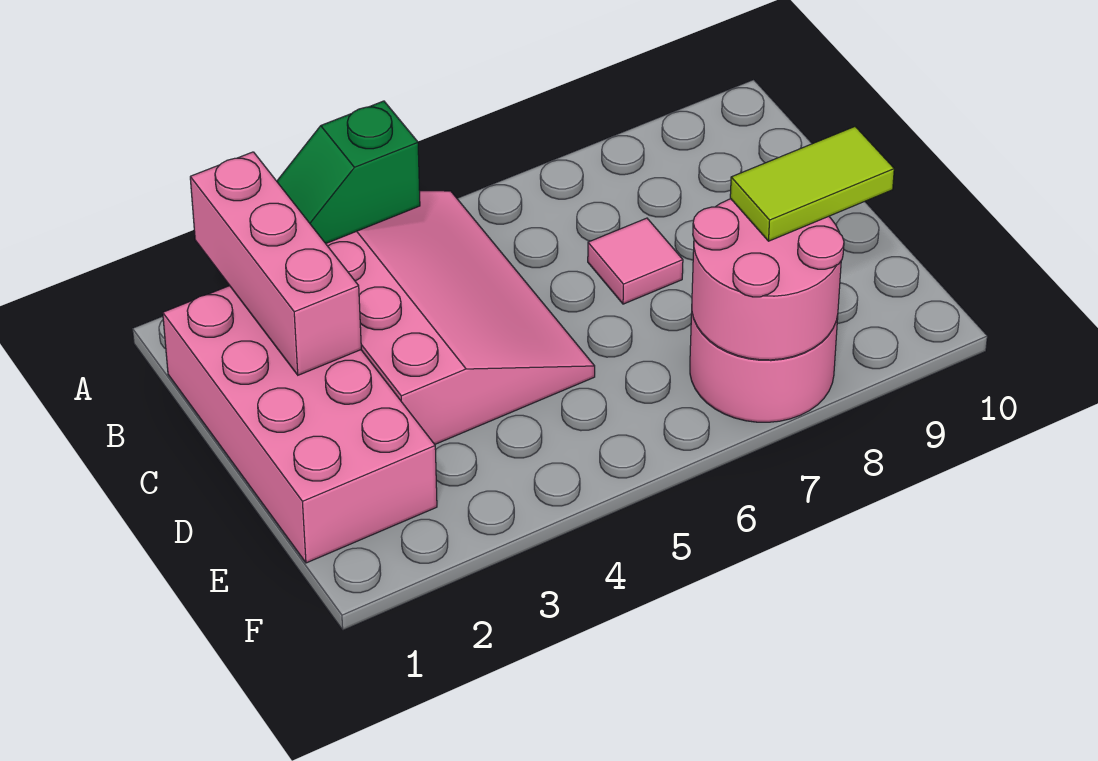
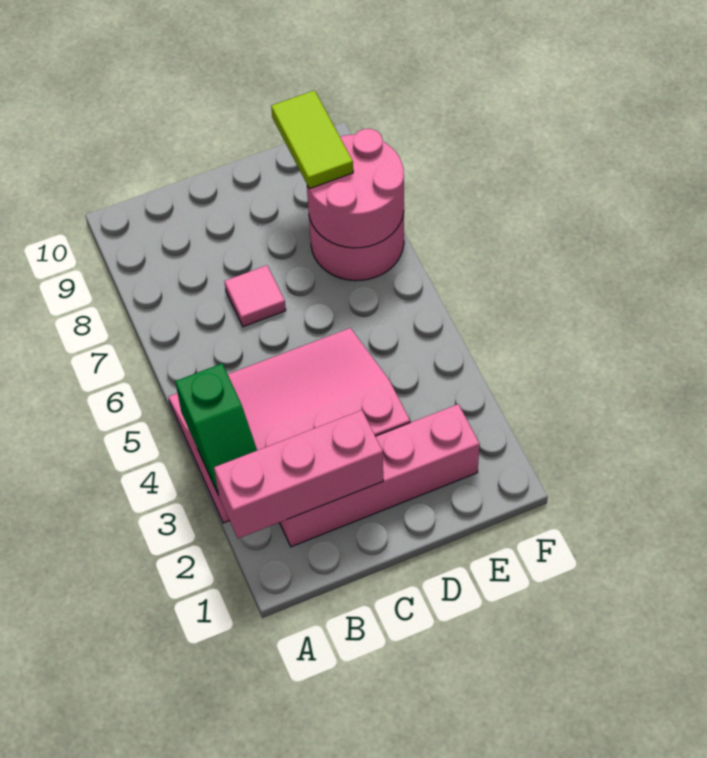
pink 2x4 brick [163,286,437,563] -> pink 1x4 brick [279,404,480,547]

